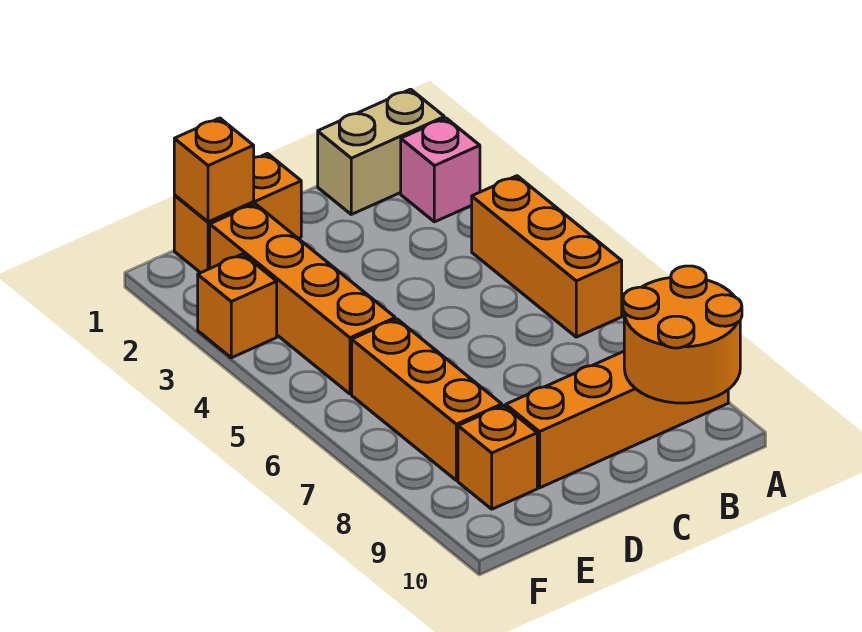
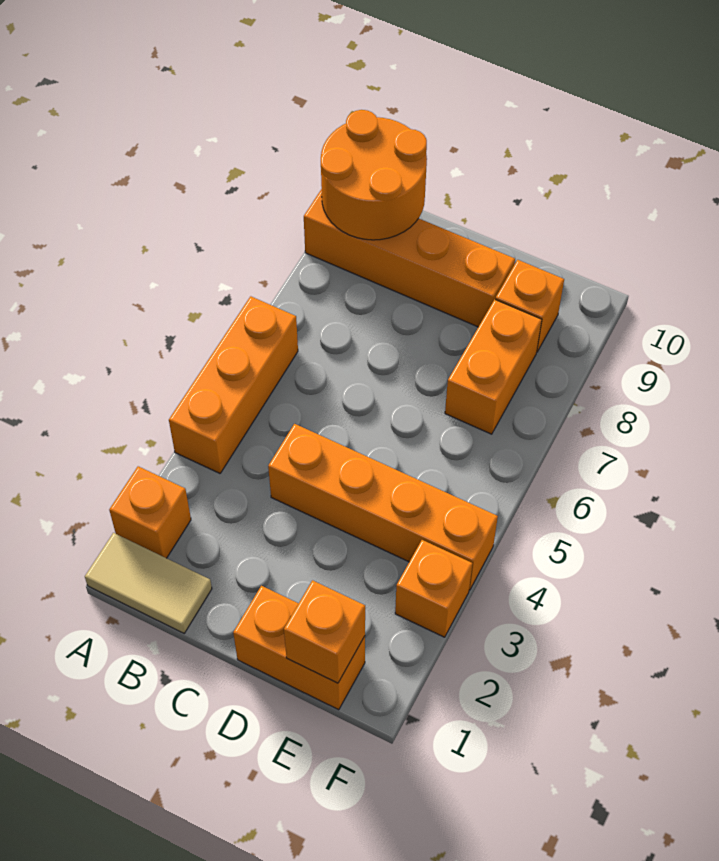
tan 1x2 brick [318,89,444,214] -> tan 1x2 tile [85,533,212,633]
pink 1x1 brick [401,118,480,222] -> orange 1x1 brick [109,466,191,558]
orange 1x4 brick [210,204,395,394] -> orange 1x4 brick turned to [268,424,498,590]
orange 1x3 brick [352,319,502,480] -> orange 1x2 brick [445,300,542,434]

